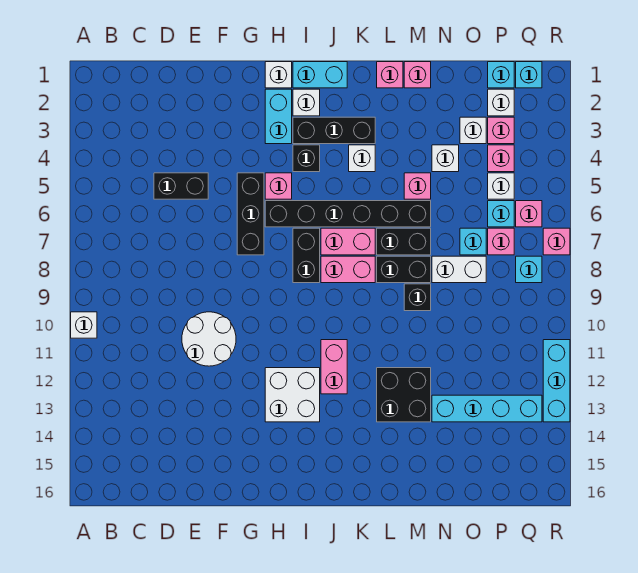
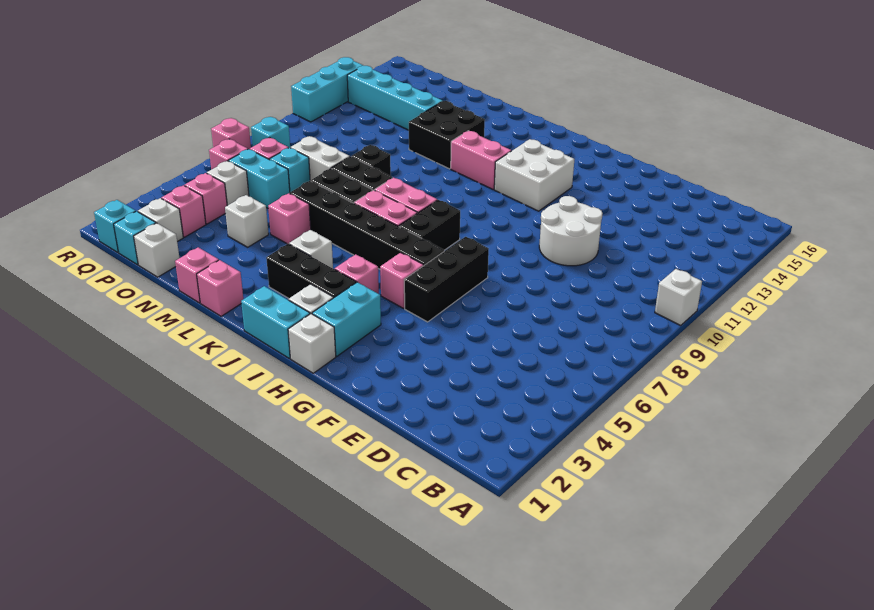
black 1x2 brick [154,173,208,199] -> none
black 1x1 brick [293,145,320,172] -> pink 1x1 brick [335,254,379,294]
pink 1x2 brick [321,340,347,394] -> pink 1x2 brick turned to [451,131,511,189]
white 1x1 brick [460,117,486,144] -> white 1x1 brick moved to [134,223,179,277]
cyan 1x1 brick [488,201,514,227] -> cyan 1x2 brick [229,149,290,208]

